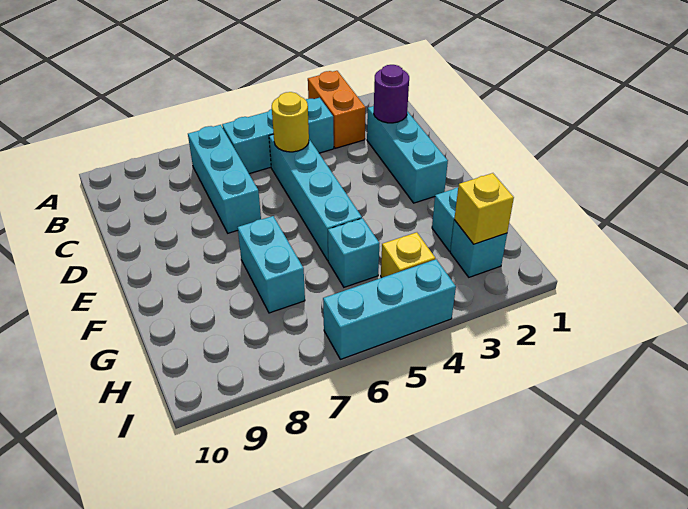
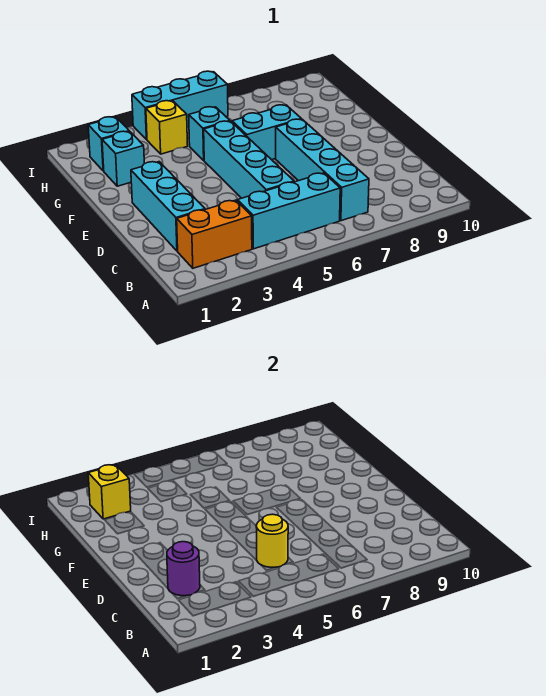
orange 1x2 brick [308,71,365,148] -> orange 1x2 brick turned to [177,200,252,268]
cyan 1x3 brick [188,125,261,233] -> cyan 1x4 brick [276,119,369,221]
cyan 1x2 brick [238,216,305,313] -> cyan 1x2 brick turned to [232,105,301,160]

